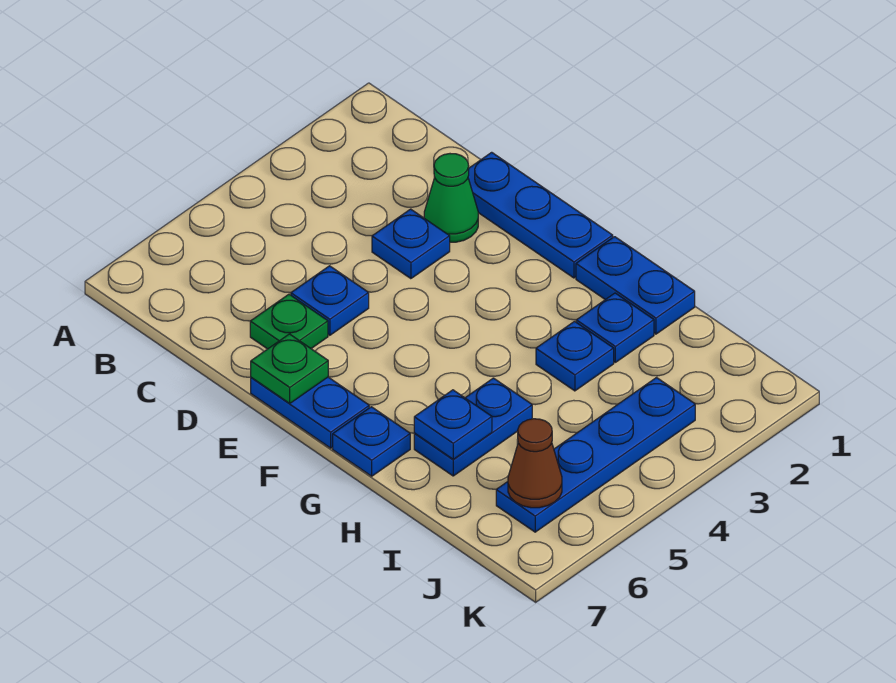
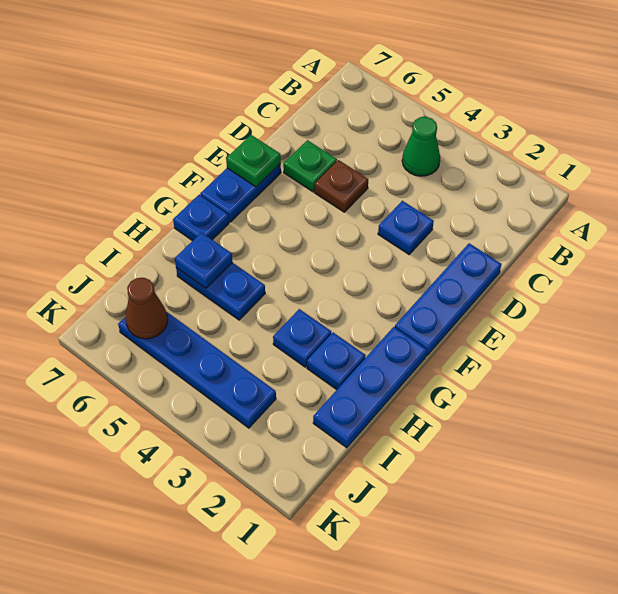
green 1x1 cone [424,154,478,242] -> green 1x1 cone moved to [402,117,440,176]
blue 1x1 plate [291,266,369,335] -> brown 1x1 plate [314,160,368,212]
blue 1x2 plate [576,237,695,334] -> blue 1x3 plate [313,327,427,448]

